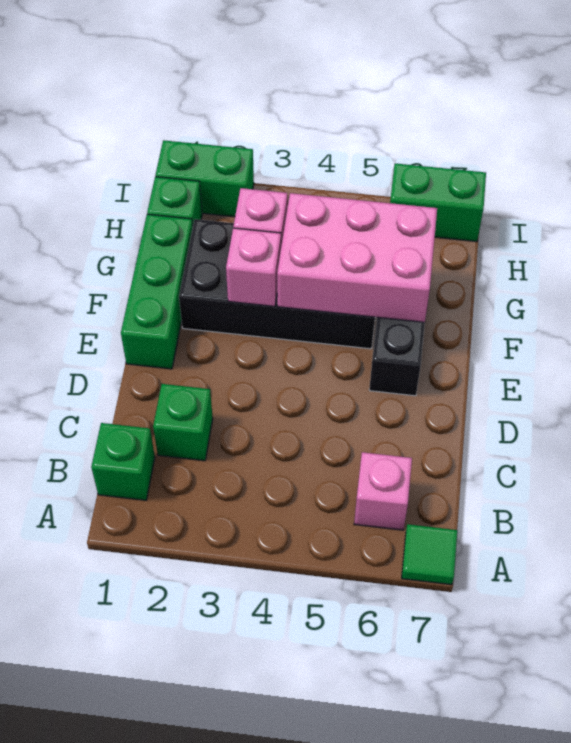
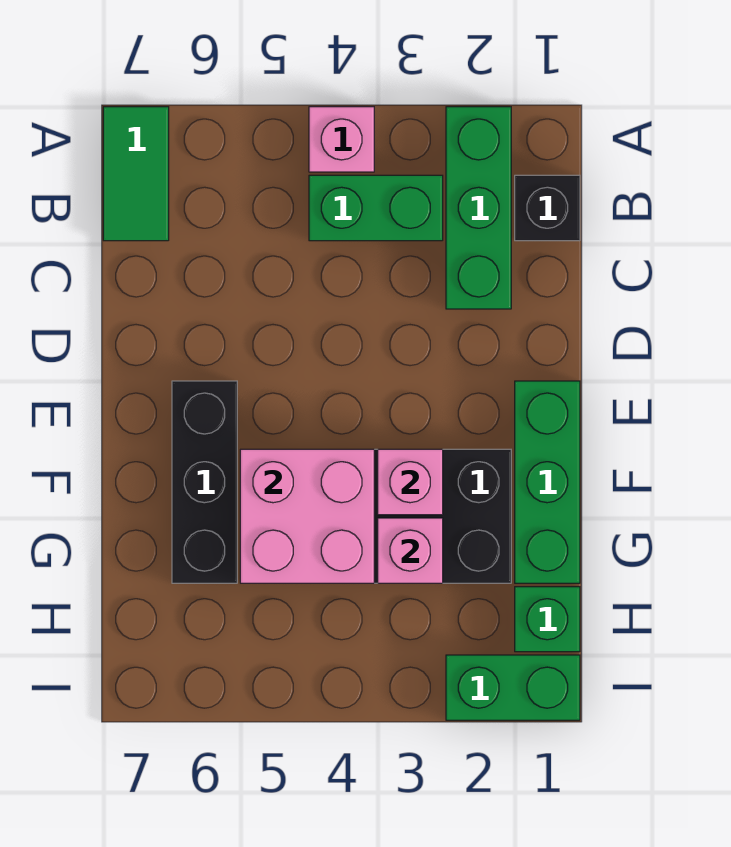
green 1x1 tile [402,524,457,585] -> green 1x2 tile [103,107,169,241]
green 1x1 brick [91,423,155,500] -> black 1x1 brick [515,175,580,241]
pink 1x1 brick [354,452,412,530] -> pink 1x1 brick moved to [309,107,374,172]
green 1x1 brick [153,384,213,461] -> green 1x3 brick [446,107,511,309]
pink 2x3 brick [277,193,437,322] -> pink 2x2 brick [240,449,374,583]
green 1x2 brick [390,163,486,242] -> green 1x2 brick moved to [309,175,443,241]

